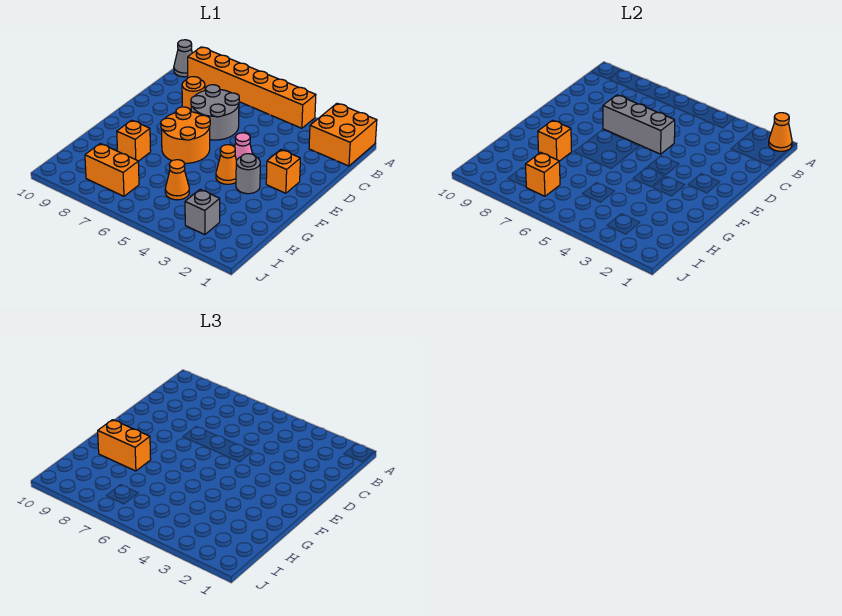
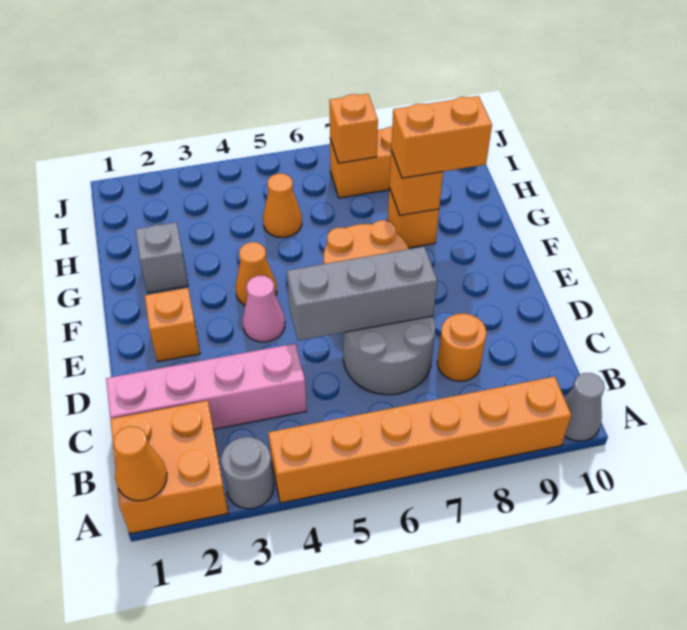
none -> pink 1x4 brick [106,343,307,429]
grey 1x1 round brick [236,154,260,194] -> grey 1x1 round brick moved to [221,437,274,509]
grey 1x1 brick [185,189,220,235] -> grey 1x1 brick moved to [135,222,188,293]

